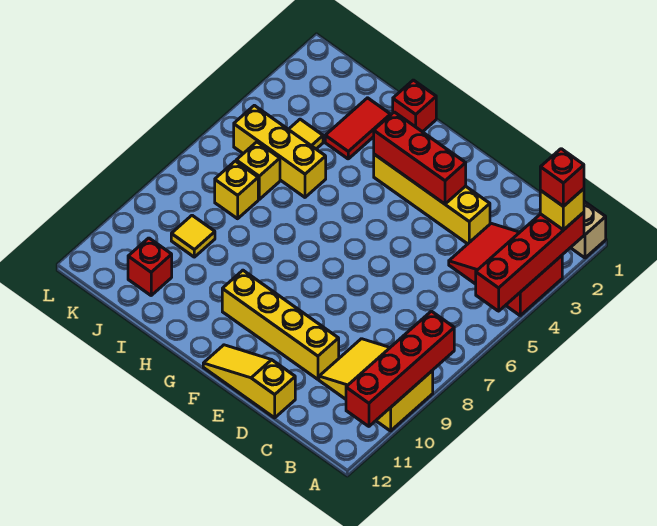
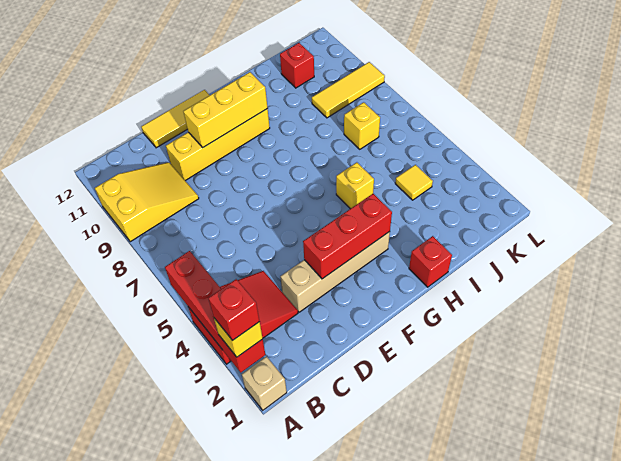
red 1x4 brick [346,311,454,426] -> none
yellow 1x4 brick [374,154,490,244] -> tan 1x4 brick [280,232,390,312]
yellow 1x3 slope [203,345,295,418] -> yellow 1x3 tile [141,90,210,148]
red 1x2 tile [325,98,391,159] -> none
yellow 1x3 brick [234,105,326,197] -> yellow 1x3 brick moved to [183,72,268,147]
yellow 1x1 brick [236,142,280,199] -> yellow 1x1 brick moved to [336,162,374,209]
yellow 1x1 tile [171,215,215,257] -> yellow 1x3 tile [312,62,385,118]

